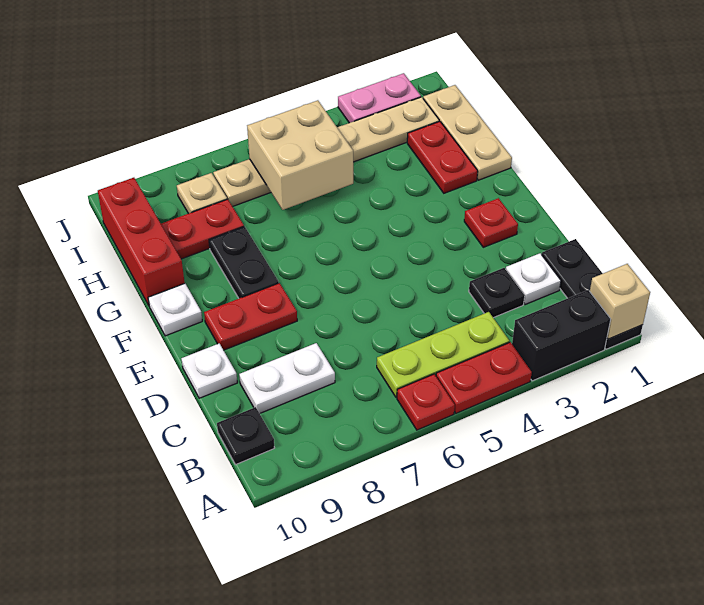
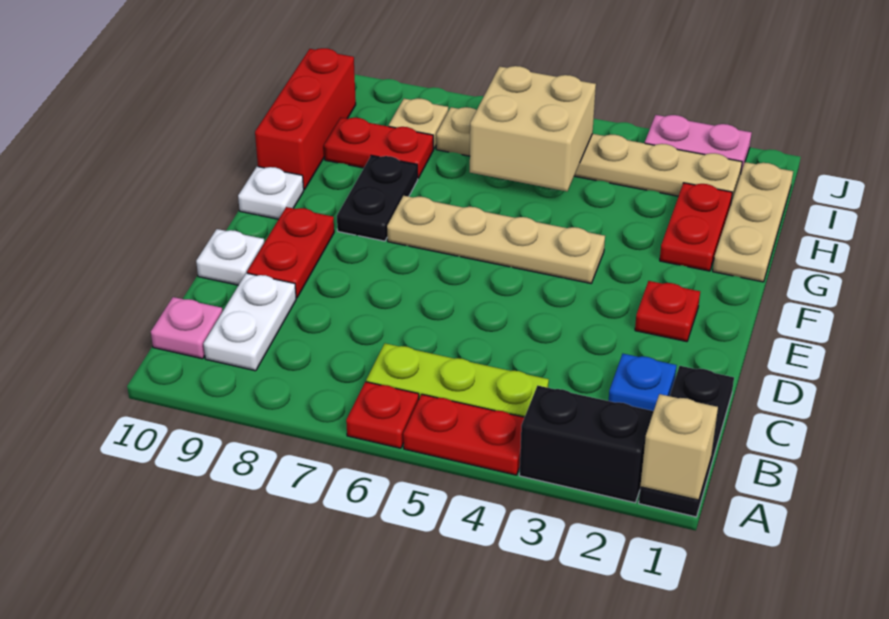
black 1x1 plate [217,407,274,465] -> pink 1x1 plate [151,297,223,359]
white 1x1 plate [506,253,561,305] -> blue 1x1 plate [608,354,677,411]
black 1x1 plate [469,268,525,318] -> none
white 1x2 plate [239,343,335,414] -> white 1x2 plate turned to [203,273,296,371]
red 1x2 plate [204,283,297,350] -> red 1x2 plate turned to [247,207,334,298]
none -> tan 1x4 plate [387,196,605,283]

